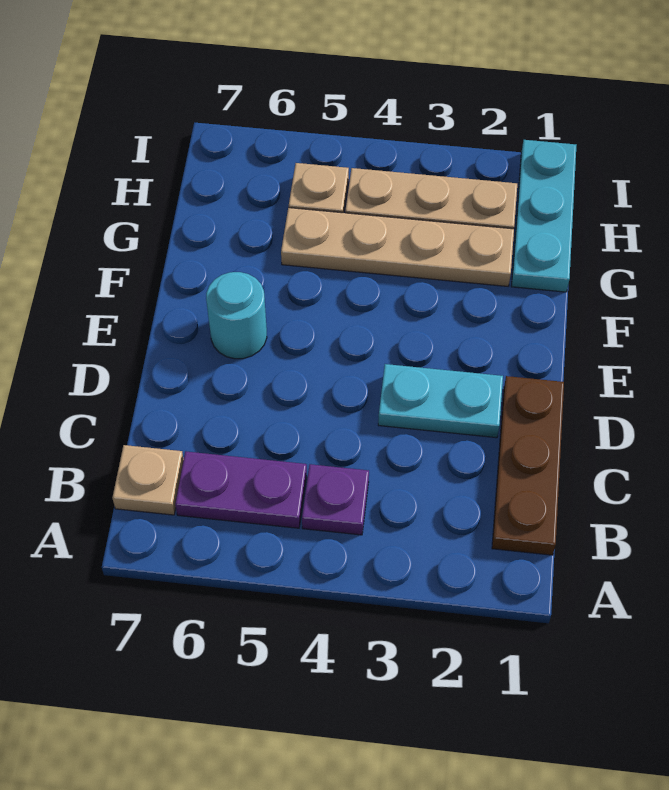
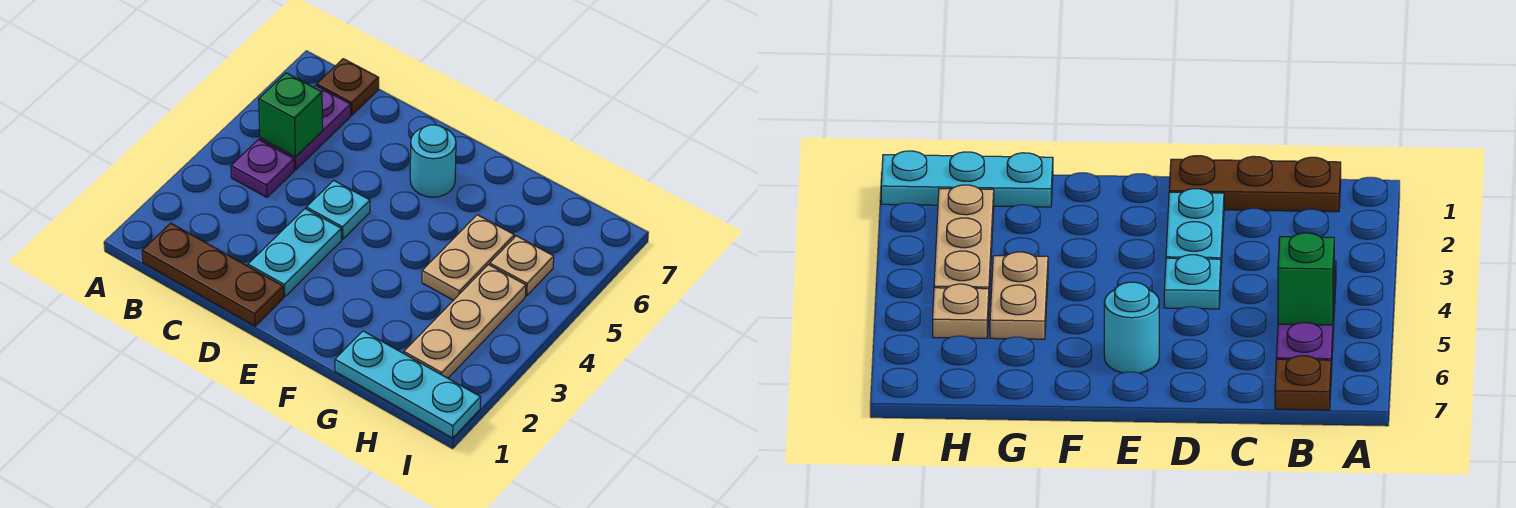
none -> green 1x1 brick [259,73,323,157]
tan 1x1 plate [112,445,184,515] -> brown 1x1 plate [317,59,379,115]
none -> cyan 1x1 plate [306,181,370,239]
tan 1x4 plate [281,208,514,286] -> tan 1x2 plate [422,215,514,300]

